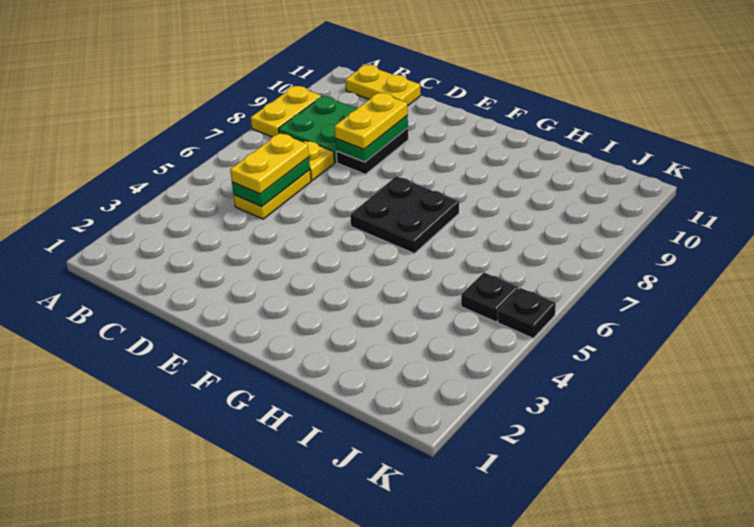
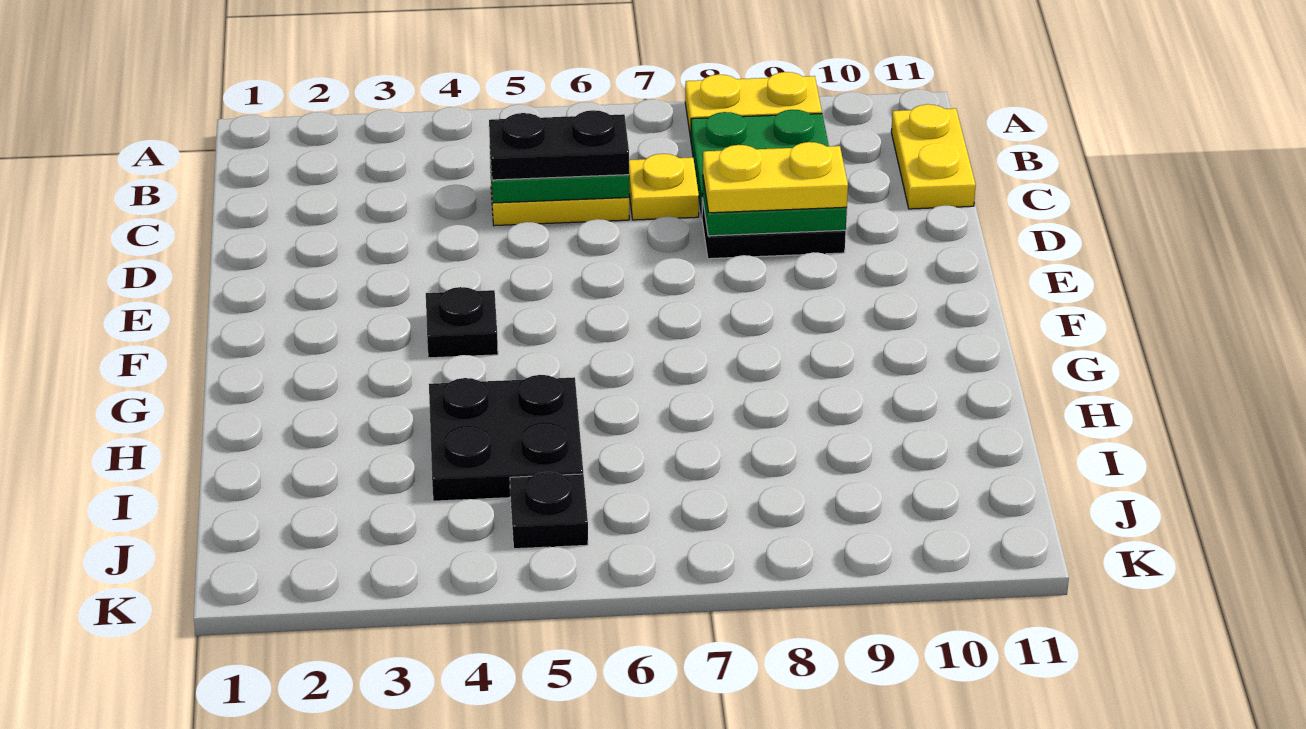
yellow 1x2 plate [230,133,309,194] -> black 1x2 plate [489,110,629,180]
black 2x2 plate [350,176,459,253] -> black 2x2 plate moved to [429,375,583,501]
black 1x1 plate [498,288,556,338] -> black 1x1 plate moved to [426,287,498,358]

